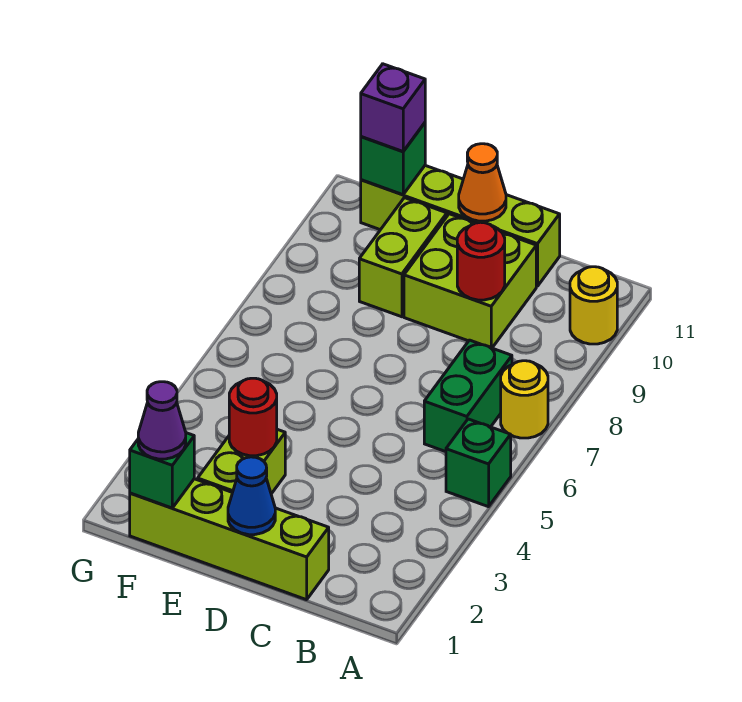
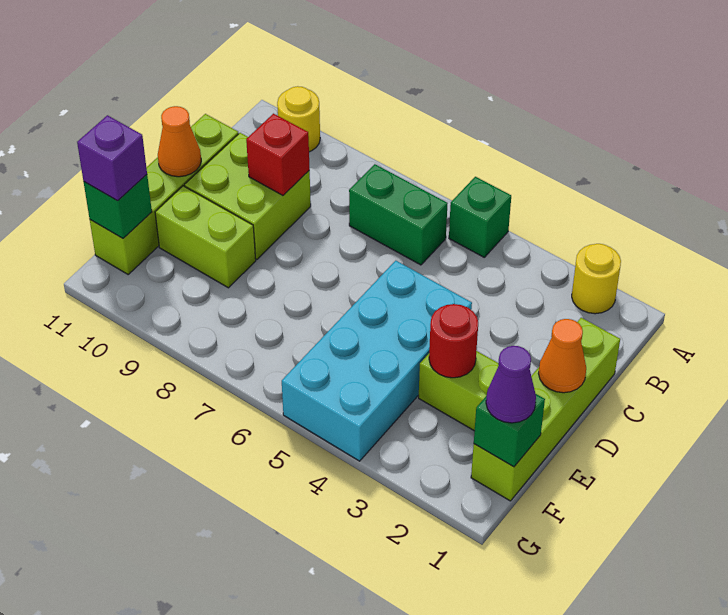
yellow 1x1 round brick [501,361,548,438] -> yellow 1x1 round brick moved to [572,244,621,314]
red 1x1 round brick [457,222,505,300] -> red 1x1 brick [246,114,310,195]
blue 1x1 cone [228,457,275,535] -> orange 1x1 cone [538,319,586,393]
none -> cyan 2x4 brick [282,261,472,461]

